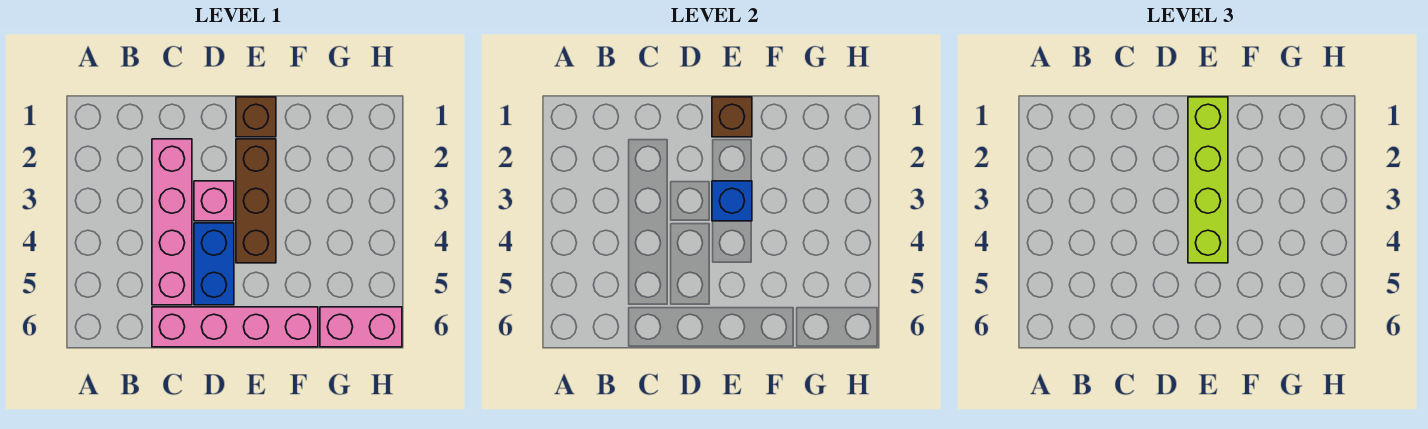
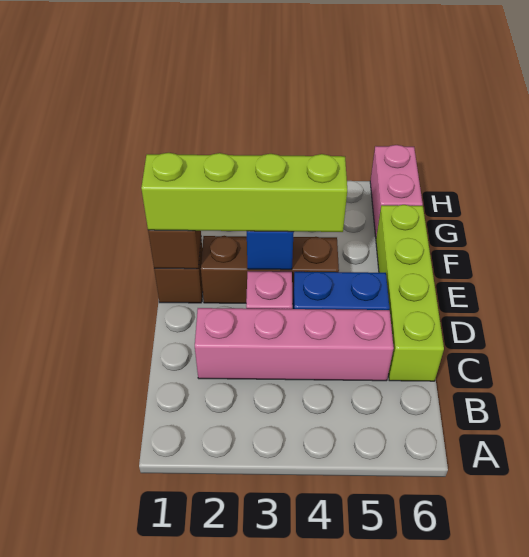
pink 1x4 brick [152,307,318,347] -> lime 1x4 brick [376,205,444,381]

